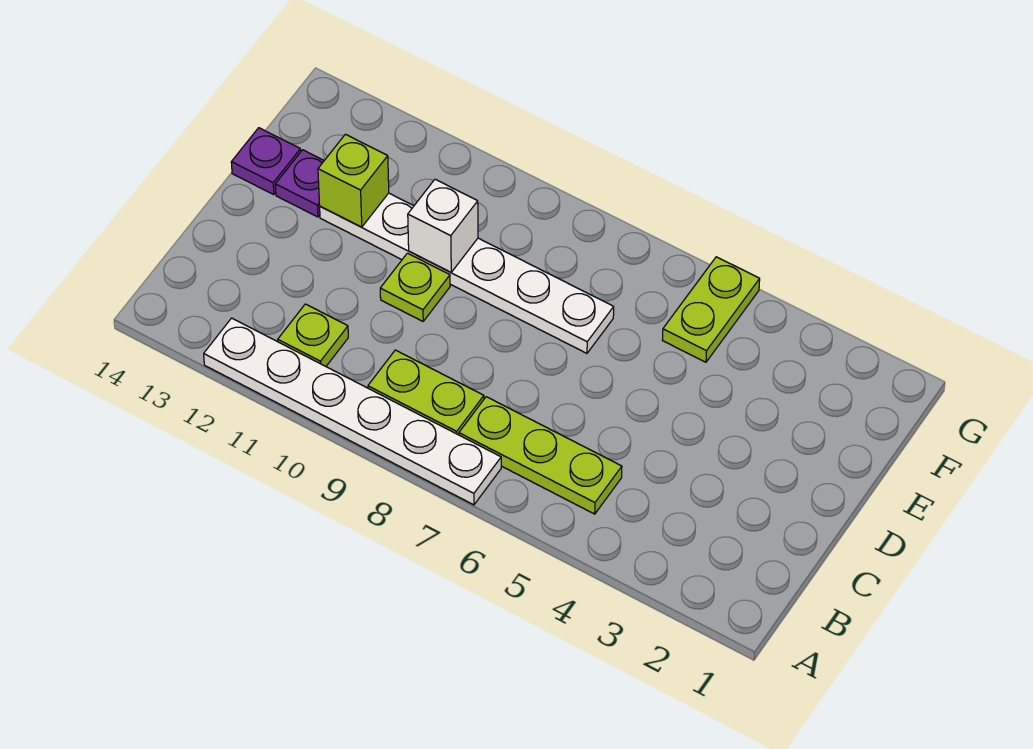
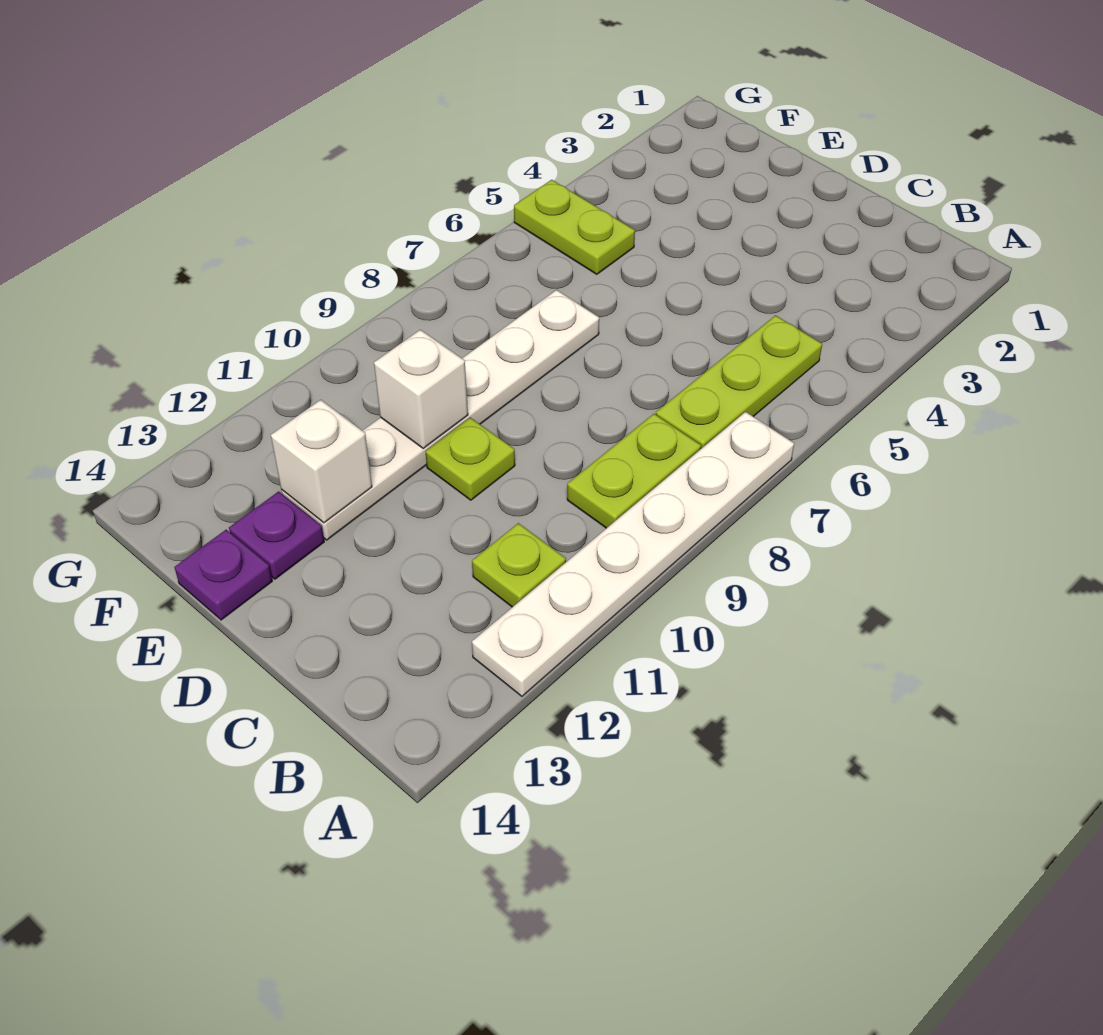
lime 1x1 brick [318,134,389,227] -> white 1x1 brick [271,400,372,523]

